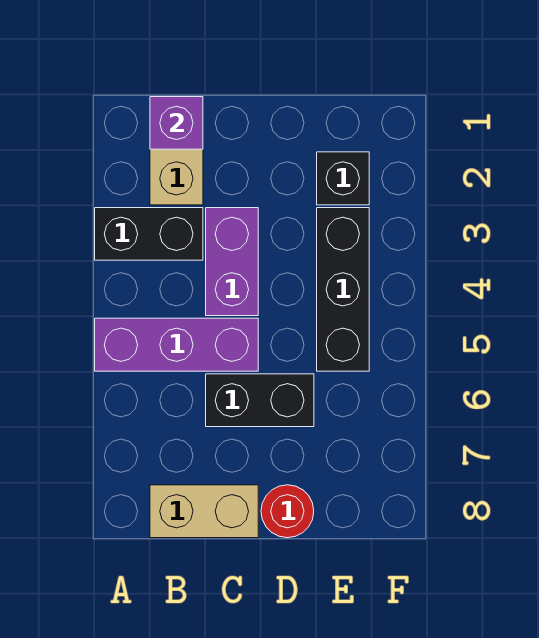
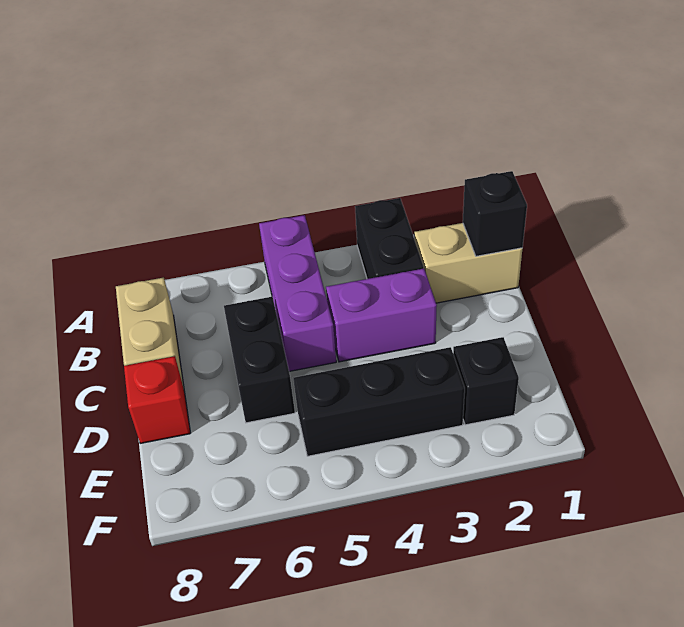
purple 1x1 brick [150,97,203,149] -> black 1x1 brick [463,171,527,256]
red 1x1 round brick [261,485,314,538] -> red 1x1 brick [124,356,190,443]

